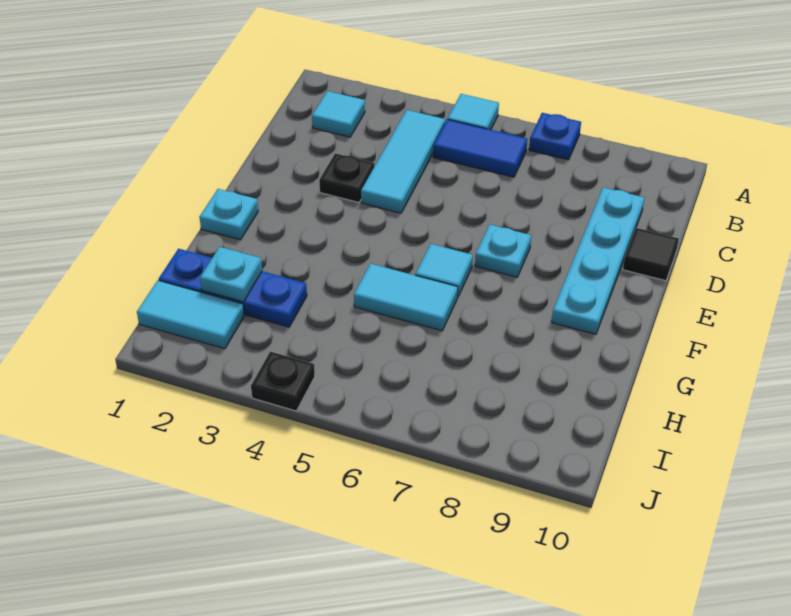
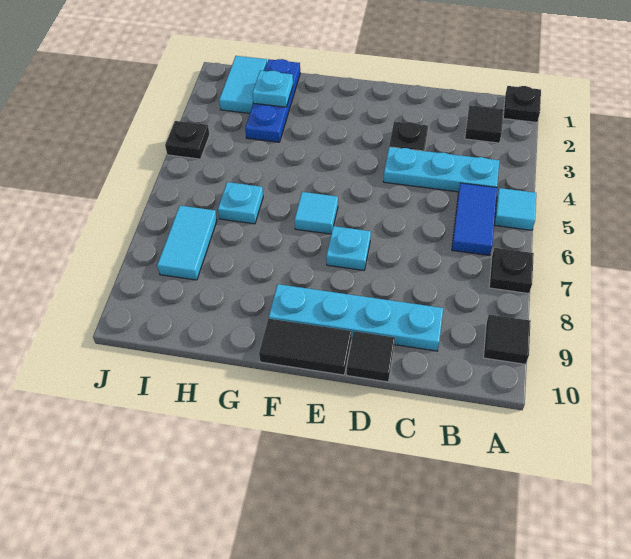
none -> black 1x1 plate [503,86,541,122]
blue 1x1 plate [529,113,581,160] -> black 1x1 plate [489,248,534,294]
none -> black 1x1 tile [484,315,531,364]
cyan 1x1 tile [312,91,365,137] -> black 1x1 tile [465,105,504,143]
cyan 1x3 tile [361,110,445,213] -> cyan 1x3 plate [383,147,499,192]
none -> black 1x2 tile [259,319,352,375]
cyan 1x1 plate [200,189,258,240] -> cyan 1x1 plate moved to [218,182,263,224]
cyan 1x2 tile [354,264,458,331] -> cyan 1x2 tile moved to [157,206,217,280]

